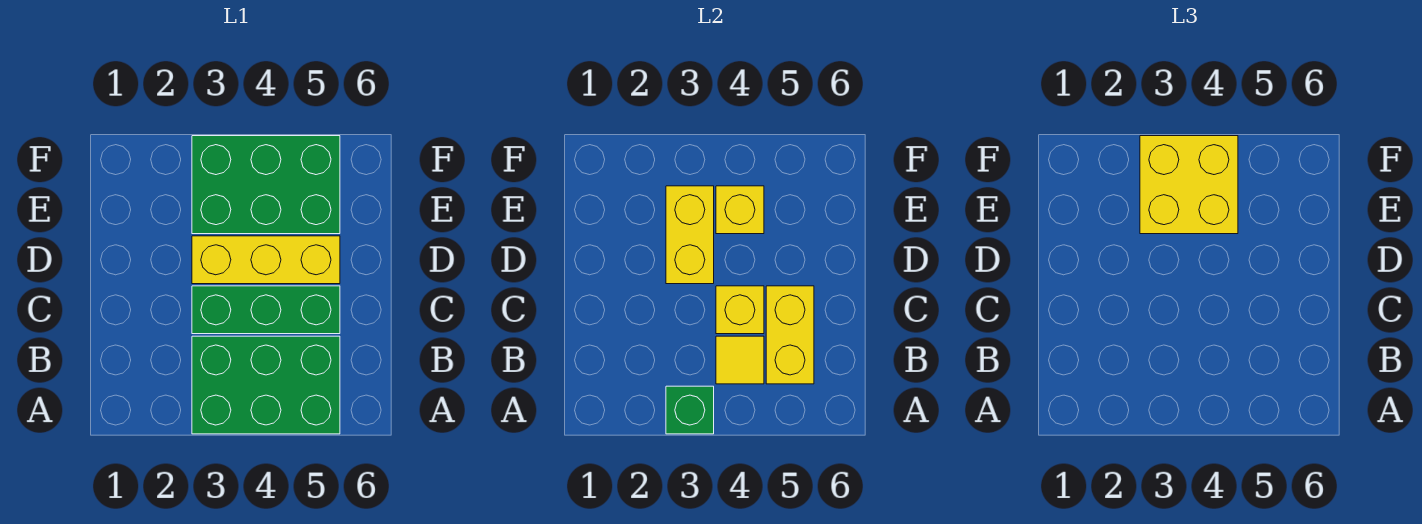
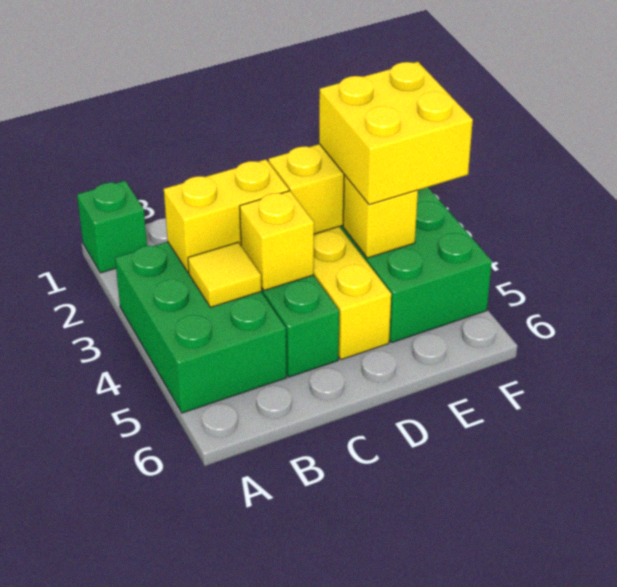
green 1x1 brick [666,386,714,434] -> green 1x1 brick moved to [77,181,147,273]
yellow 1x2 brick [766,286,814,384] -> yellow 1x2 brick moved to [164,159,289,273]

